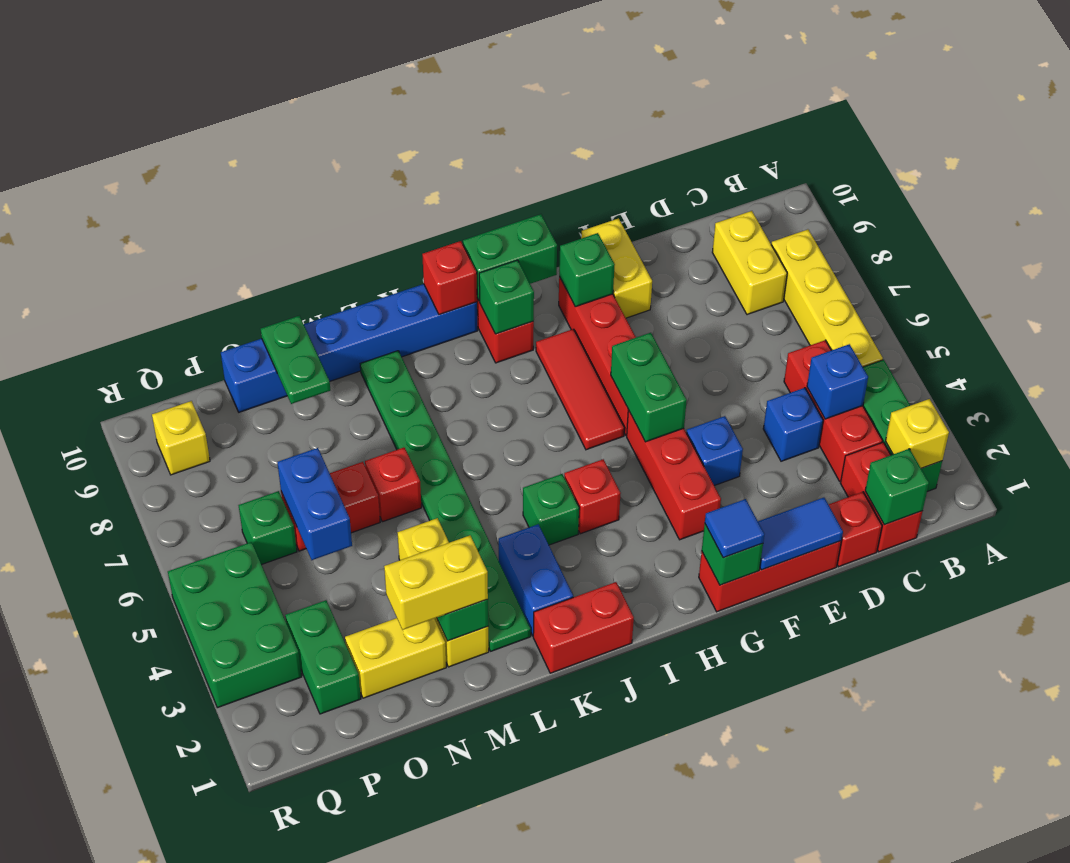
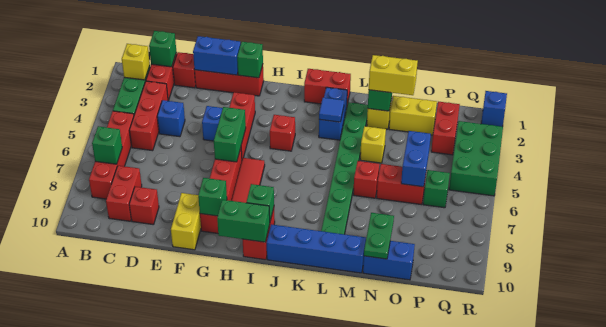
yellow 1x4 brick [771,229,883,367] -> red 1x4 brick [89,111,134,199]
blue 1x1 brick [807,344,868,419] -> blue 1x1 brick moved to [481,91,507,127]
yellow 1x2 brick [712,211,787,315] -> red 1x2 brick [106,166,142,221]
blue 1x2 tile [758,498,843,570] -> blue 1x2 brick [193,36,241,75]
blue 1x1 tile [705,499,764,558] -> blue 1x1 tile moved to [319,98,344,122]
green 1x1 brick [523,474,579,545] -> green 1x1 brick moved to [92,126,122,164]
red 1x1 brick [422,241,477,315] -> red 1x1 brick moved to [129,187,159,225]
green 1x2 brick [285,600,361,714] -> red 1x2 brick [431,102,460,155]
yellow 1x1 brick [152,401,210,475] -> none

